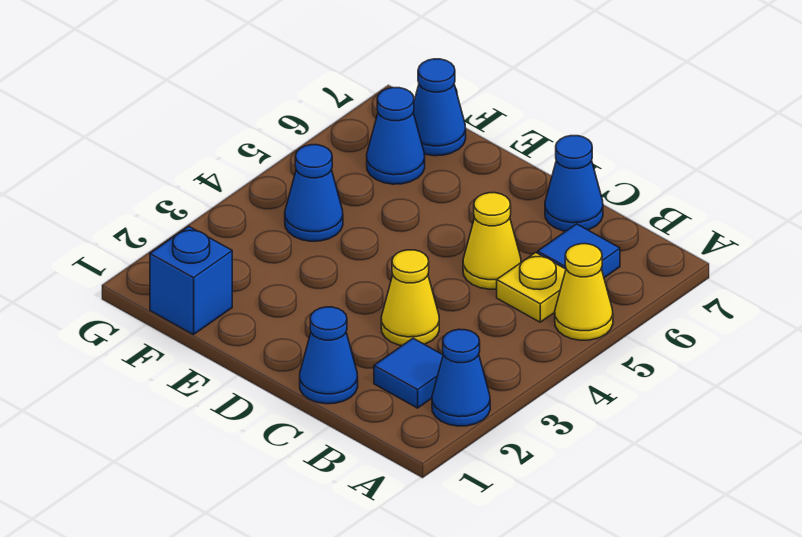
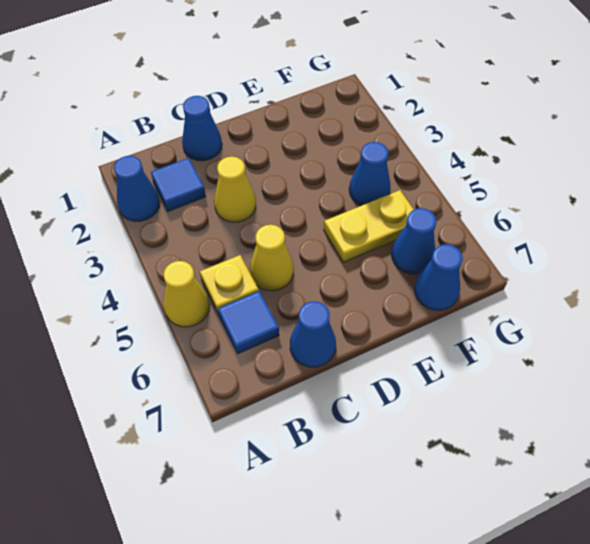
none -> yellow 1x2 plate [324,190,414,262]
blue 1x1 brick [150,226,232,335] -> none

